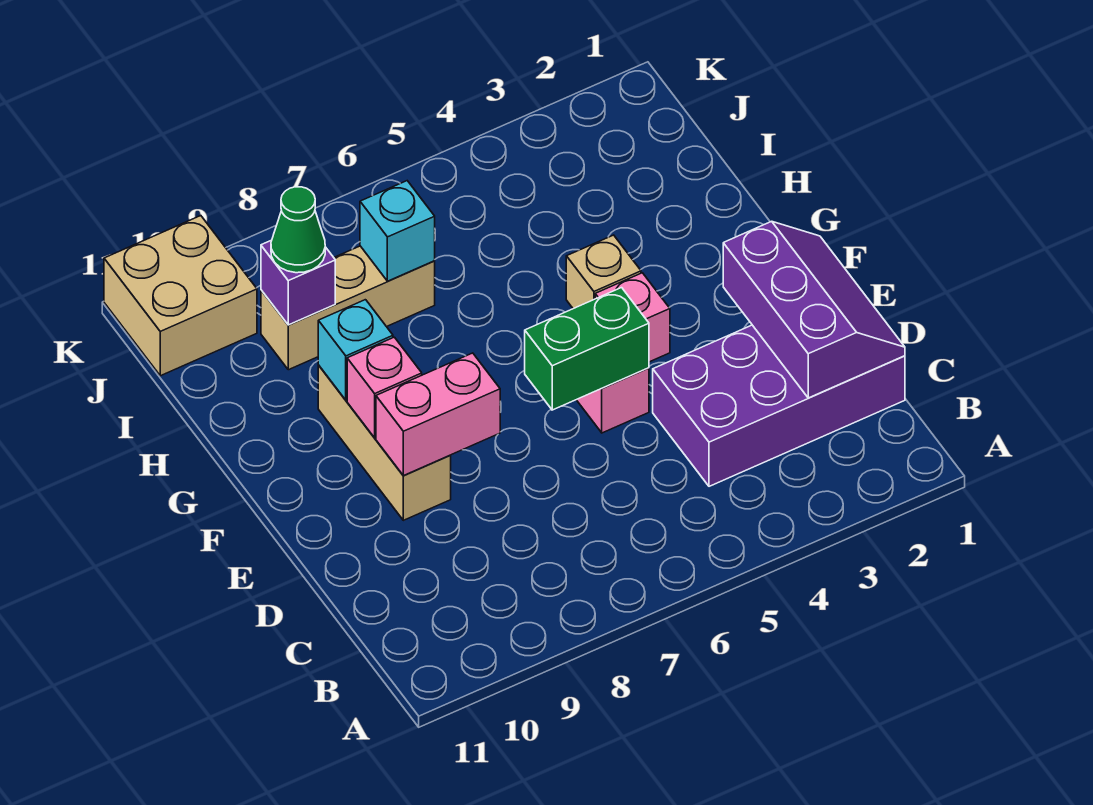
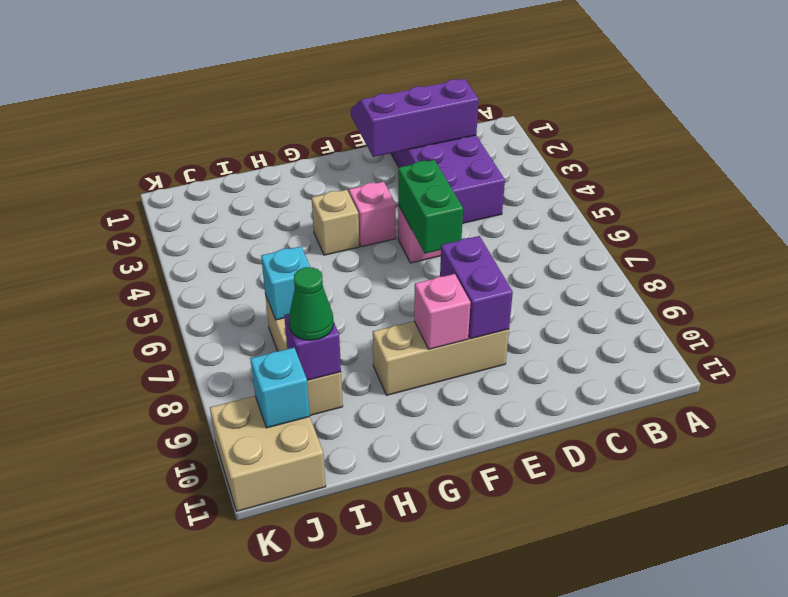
pink 1x2 brick [376,353,500,476] -> purple 1x2 brick [440,236,513,339]
cyan 1x1 brick [318,300,393,400] -> cyan 1x1 brick moved to [251,348,310,428]

